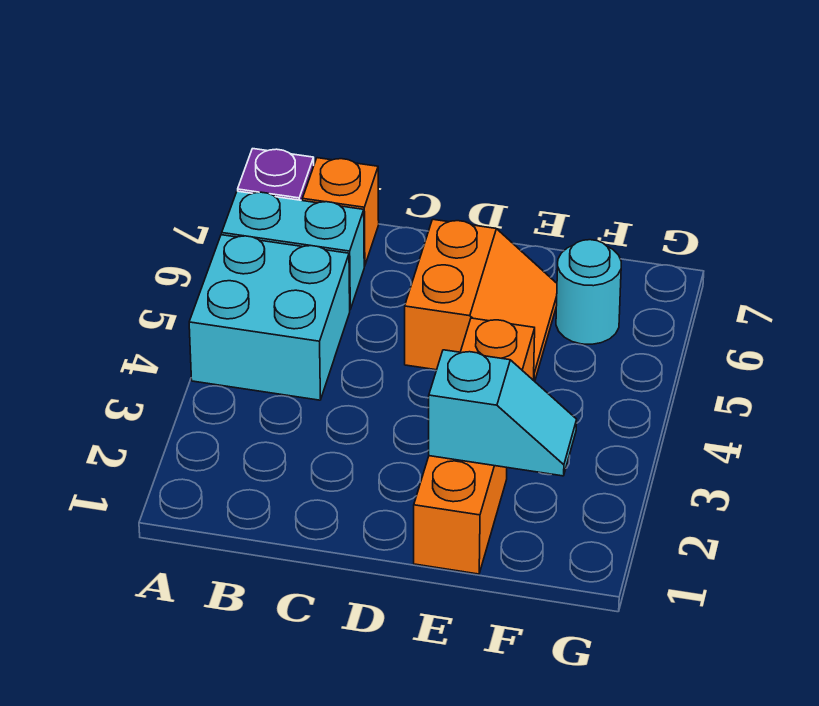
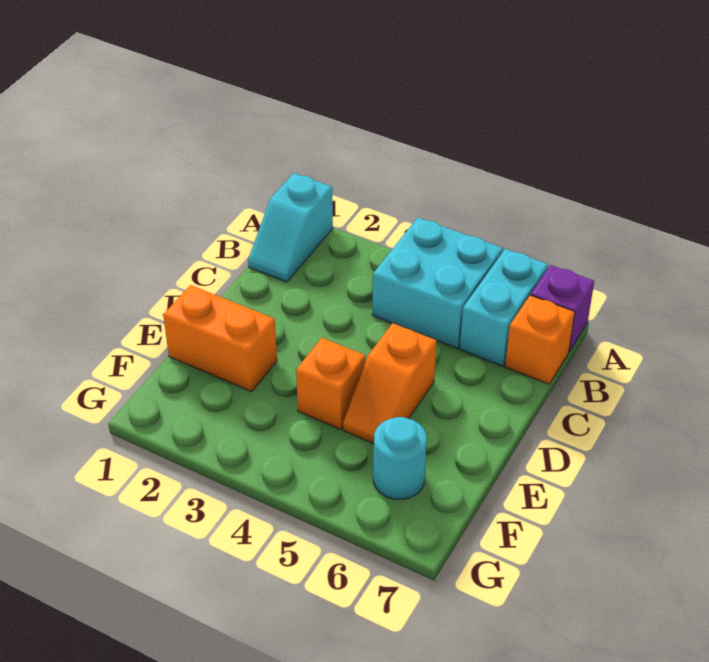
orange 2x2 slope [405,219,557,381] -> orange 1x2 slope [343,323,437,444]
cyan 1x2 slope [429,350,577,476] -> cyan 1x2 slope moved to [248,173,333,282]

